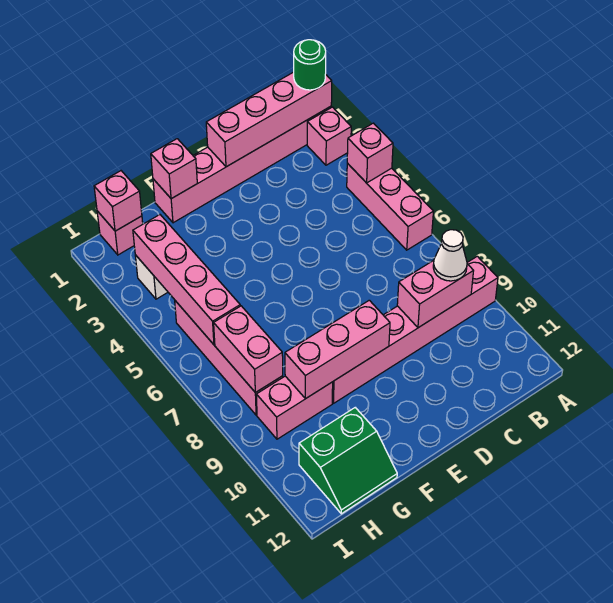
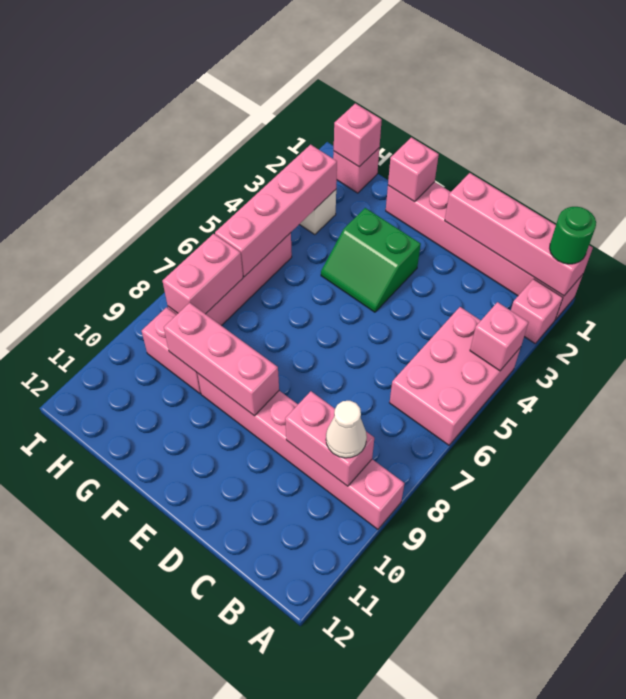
pink 1x3 brick [347,163,433,250] -> pink 2x3 brick [390,307,521,445]
green 2x2 slope [299,408,397,514] -> green 2x2 slope moved to [321,208,421,312]

